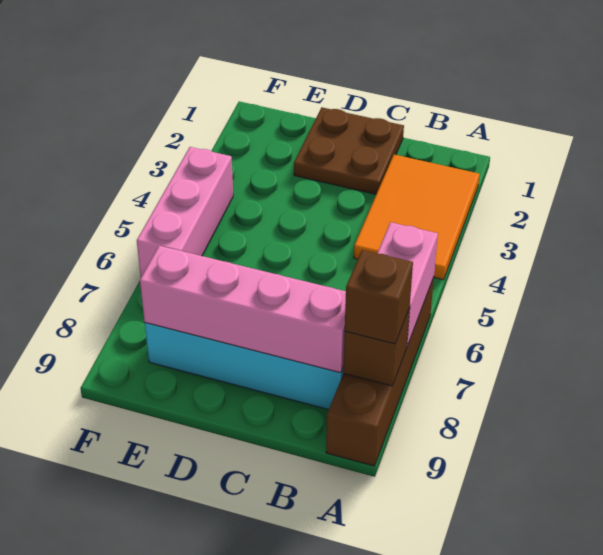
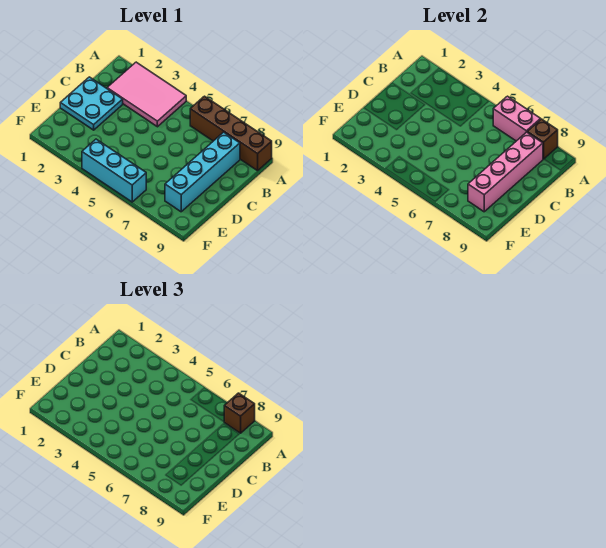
orange 2x3 tile [354,155,480,280] -> pink 2x3 tile [107,62,186,127]
brown 2x2 plate [294,107,404,194] -> cyan 2x2 plate [60,77,123,130]
pink 1x3 brick [137,147,233,277] -> cyan 1x3 brick [82,139,146,202]

